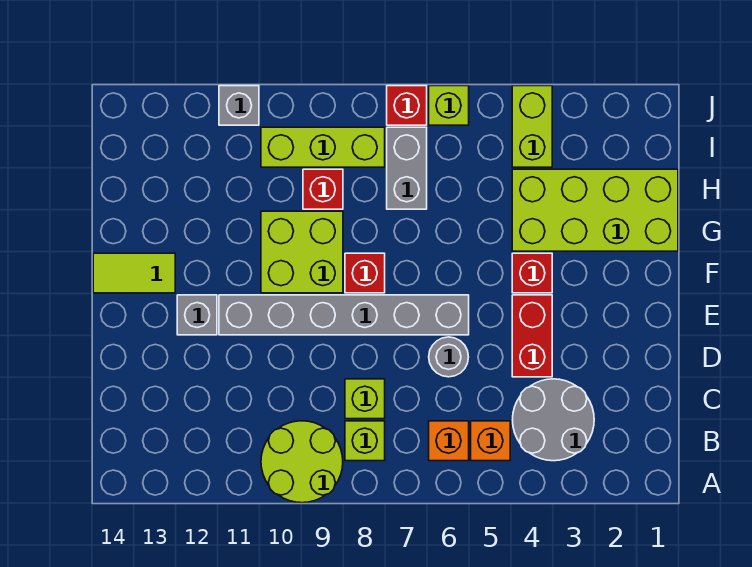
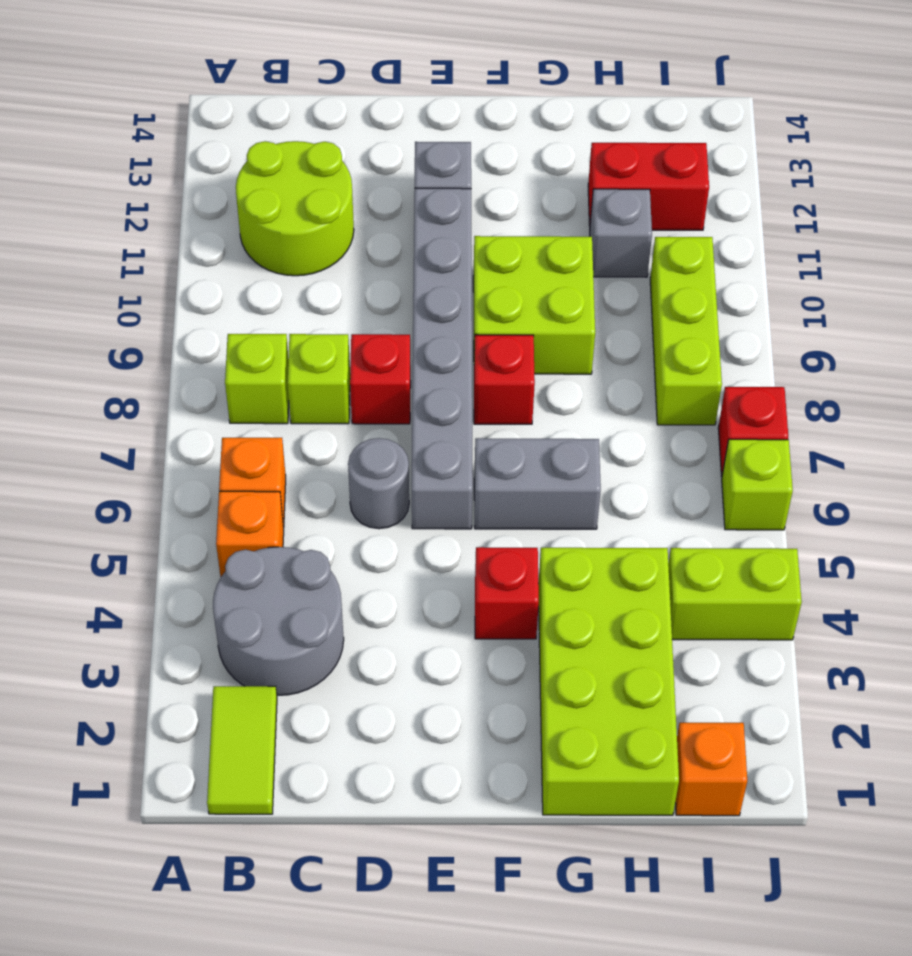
lime 2x2 round brick [261,421,343,503] -> lime 2x2 round brick moved to [236,141,354,276]
red 1x2 brick [512,295,552,377] -> red 1x2 brick moved to [588,143,709,230]
lime 1x2 tile [93,253,175,293] -> lime 1x2 tile moved to [207,686,277,814]
grey 1x2 brick [387,127,427,209] -> grey 1x2 brick moved to [474,438,601,529]
red 1x1 brick [303,169,343,209] -> red 1x1 brick moved to [350,334,411,424]
none -> orange 1x1 brick [675,722,747,816]
grey 1x1 brick [219,86,259,125] -> grey 1x1 brick moved to [590,189,652,277]

